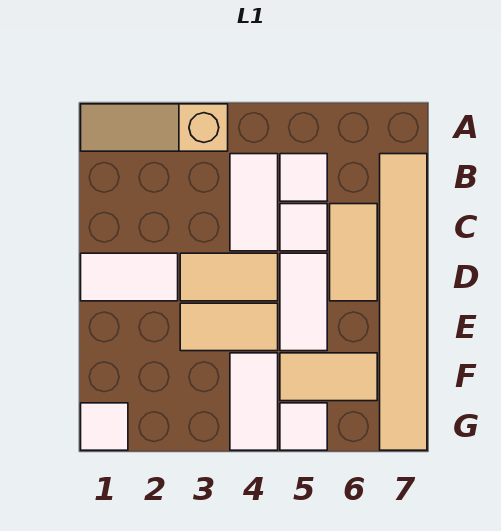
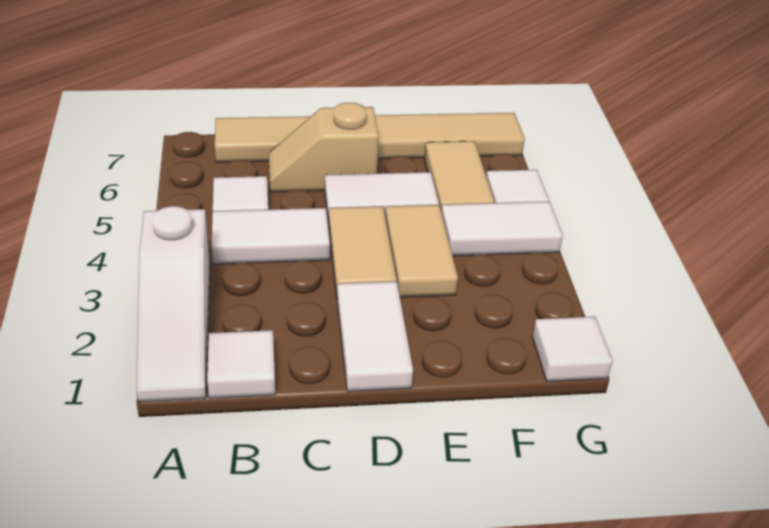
tan 1x3 slope [81,104,228,151] -> white 1x3 slope [137,206,210,402]
white 1x1 tile [280,204,327,251] -> white 1x1 tile moved to [207,330,275,398]
tan 1x2 tile [330,204,377,301] -> tan 1x2 slope [269,103,379,192]

